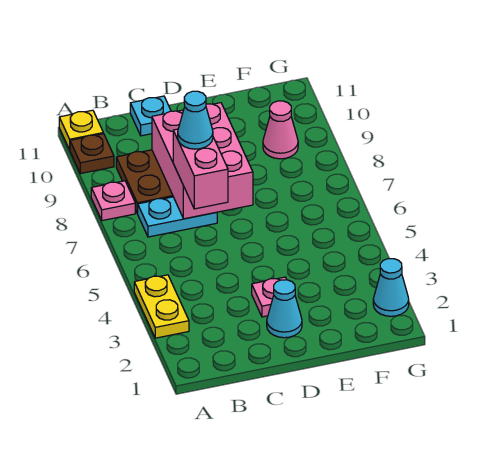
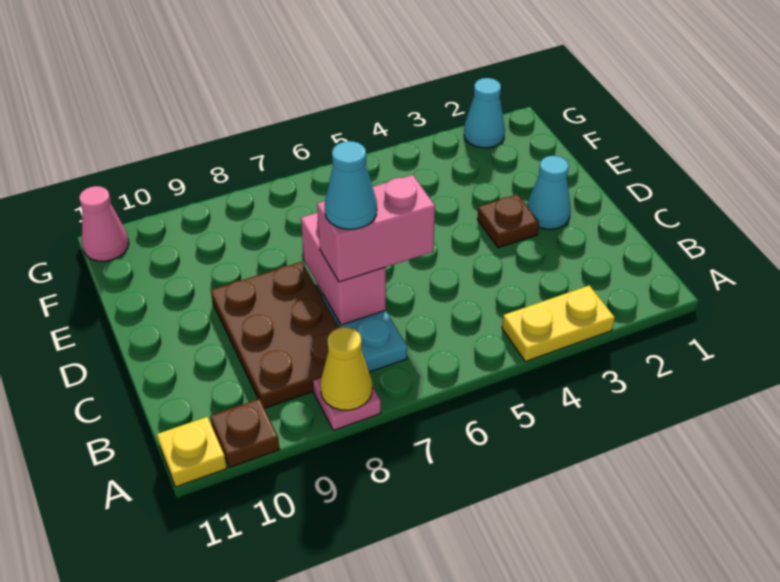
none -> yellow 1x1 cone [320,327,372,410]
pink 2x3 brick [152,103,253,219] -> pink 1x2 brick [301,213,386,325]
cyan 1x1 plate [130,96,171,136] -> none
pink 1x1 plate [252,277,287,317] -> brown 1x1 plate [477,194,539,248]
pink 1x1 cone [263,101,298,159] -> pink 1x1 cone moved to [79,186,129,261]

